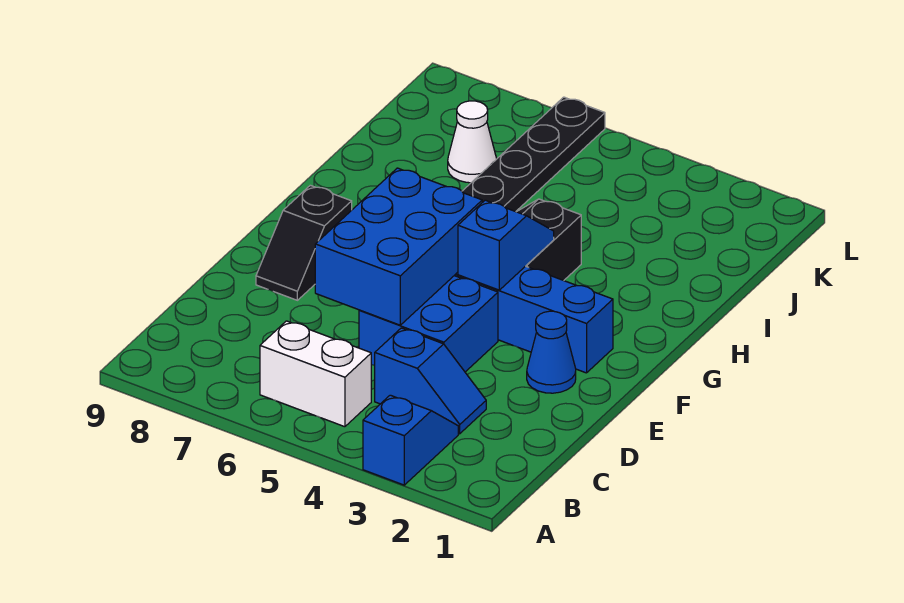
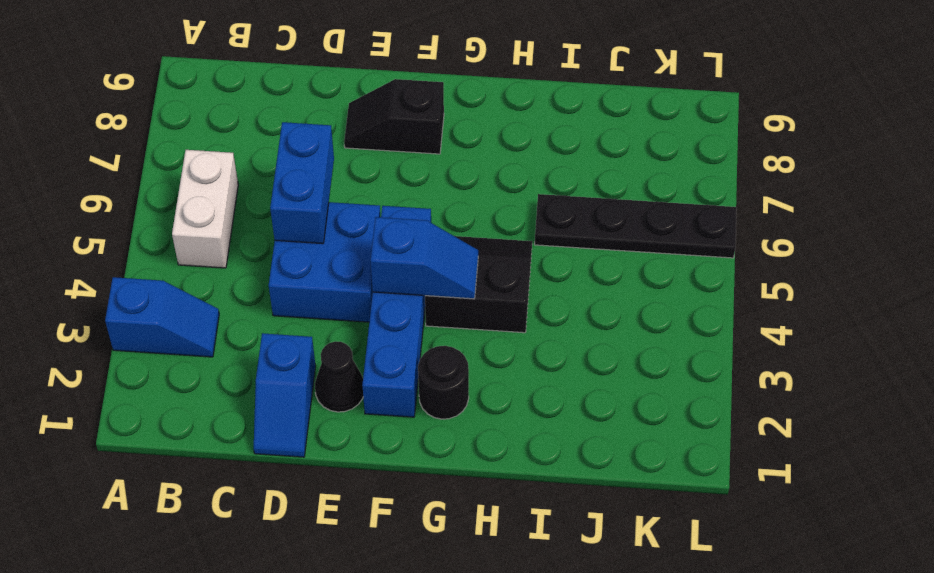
blue 1x2 slope [375,328,486,434] -> blue 1x2 slope moved to [254,333,316,457]
blue 2x3 brick [315,168,482,325] -> blue 1x2 brick [270,122,334,244]
blue 1x1 cone [527,311,576,393] -> black 1x1 cone [315,341,363,412]
none -> black 1x1 round brick [418,346,469,419]
white 1x1 cone [448,101,497,183] -> none

